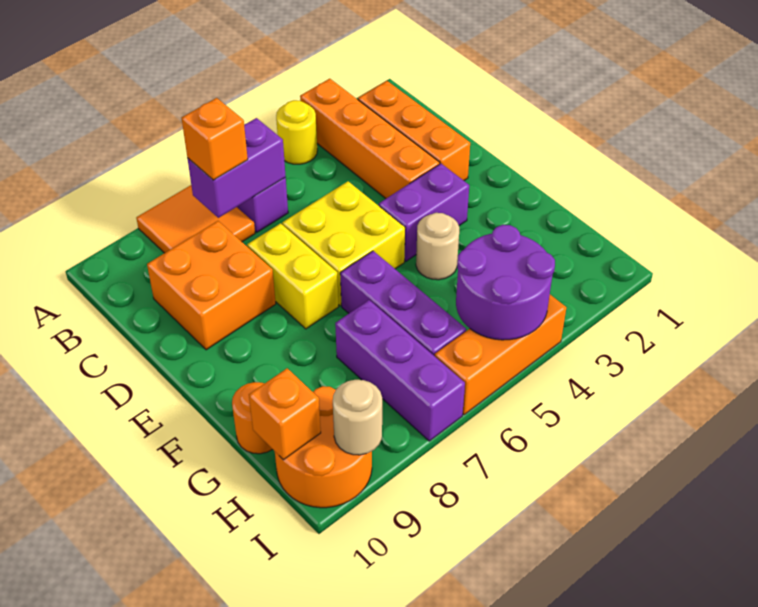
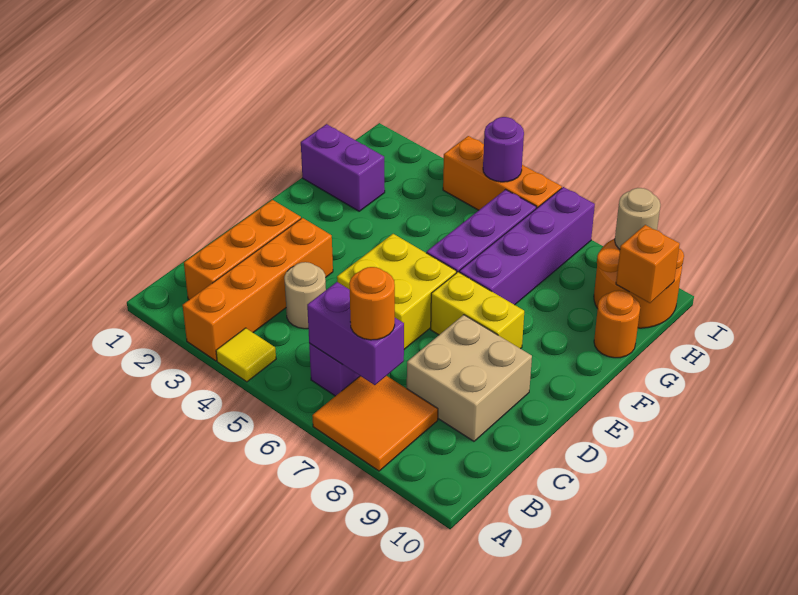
yellow 1x1 round brick [276,100,317,164] -> yellow 1x1 tile [216,328,276,382]
orange 1x1 brick [182,98,248,180] -> orange 1x1 round brick [349,267,395,340]
orange 2x2 brick [147,221,276,350] -> tan 2x2 brick [407,315,532,441]
yellow 1x2 brick [247,223,339,329] -> yellow 1x2 brick turned to [431,272,524,349]
purple 1x2 brick [379,164,469,261] -> purple 1x2 brick moved to [301,124,385,211]
tan 1x1 round brick [416,213,459,280] -> tan 1x1 round brick moved to [284,262,326,329]
purple 1x3 brick [335,300,465,441] -> purple 1x4 brick [459,187,595,305]
purple 2x2 round brick [456,225,555,340] -> purple 1x1 round brick [483,117,524,182]

